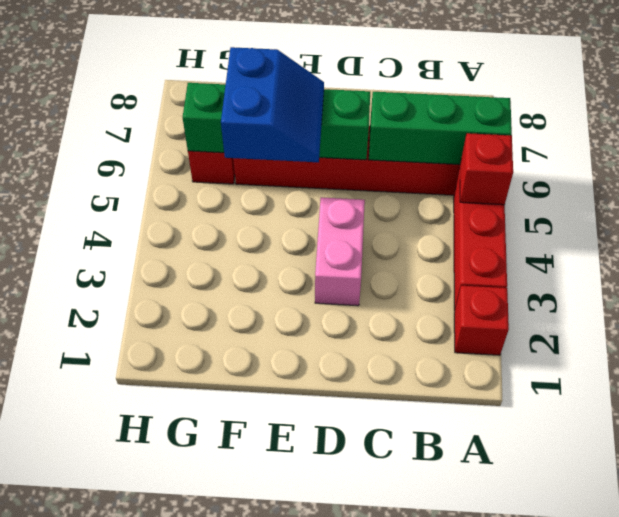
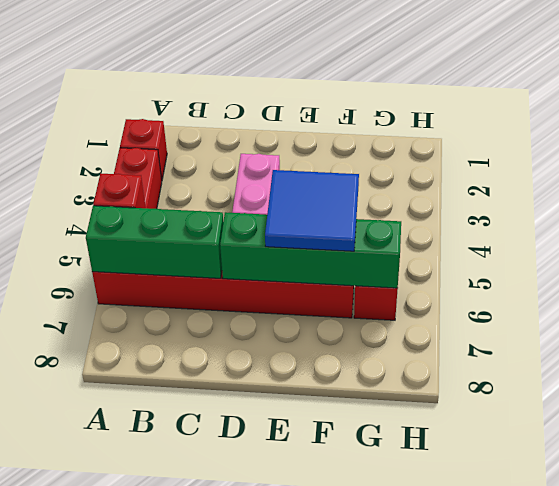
blue 2x2 slope [221,47,324,162] -> blue 2x2 tile [265,170,359,251]

